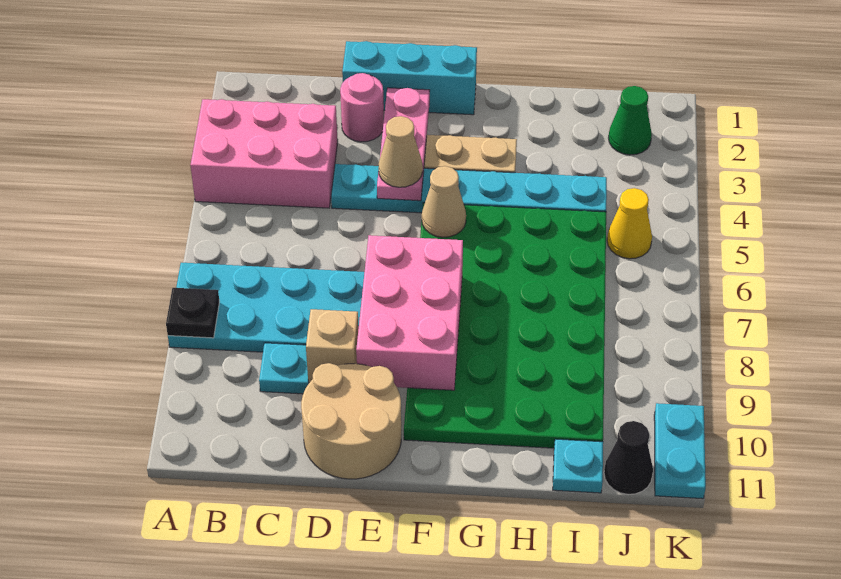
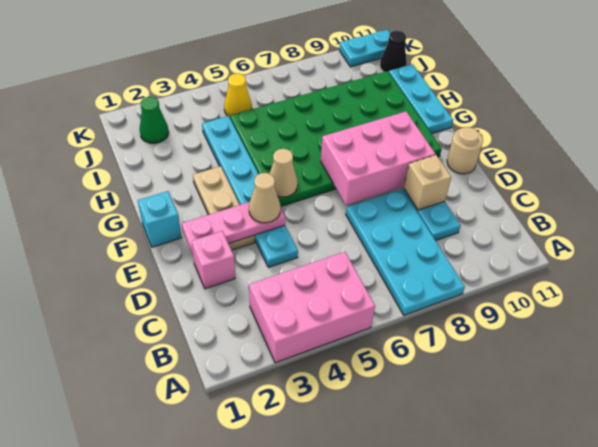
pink 2x3 brick [190,99,338,208] -> pink 2x3 brick turned to [249,252,375,363]
black 1x1 plate [166,288,220,338] -> none
cyan 1x3 brick [342,41,477,115] -> cyan 1x1 brick [138,191,182,247]
pink 1x1 round brick [340,73,384,142] -> pink 1x1 brick [191,231,235,289]
tan 2x2 round brick [301,363,401,479] -> tan 1x1 round brick [447,127,483,174]
cyan 1x1 plate [553,439,603,493] -> cyan 1x3 plate [389,64,453,134]

